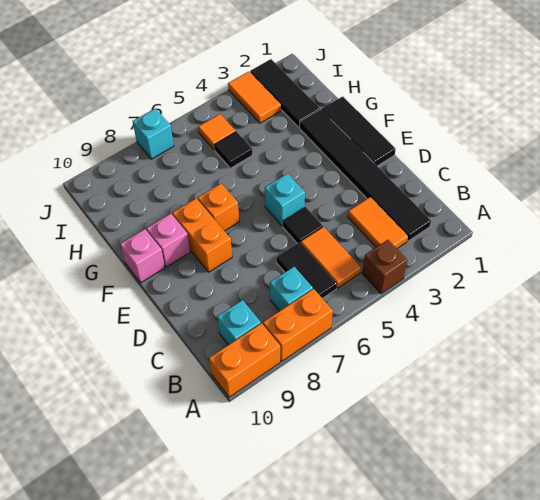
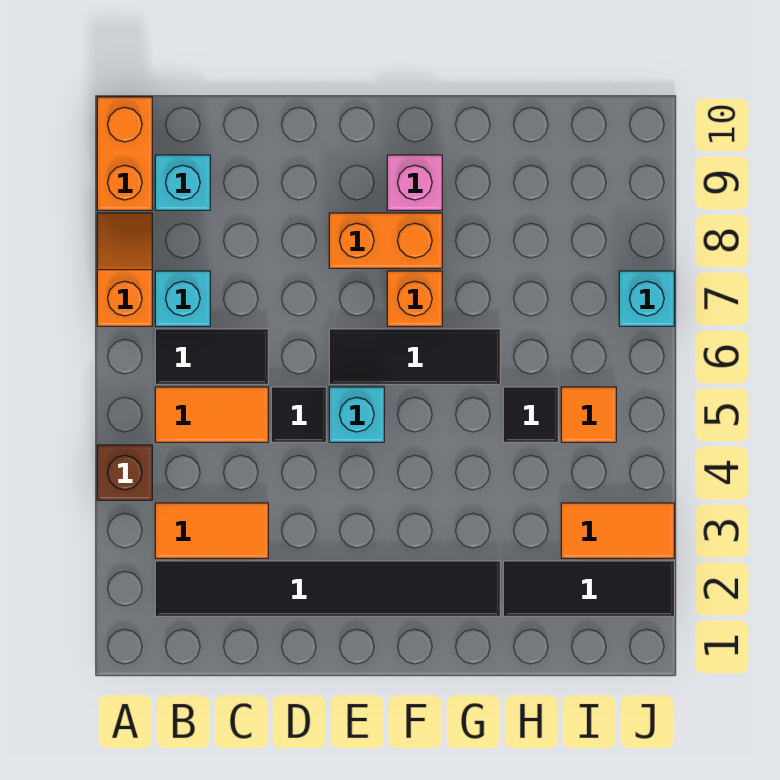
orange 1x2 brick [263,289,333,361] -> orange 1x2 slope [97,213,152,326]
black 1x3 tile [322,96,396,166] -> black 1x3 tile moved to [329,329,500,384]
pink 1x1 brick [120,229,165,283] -> none

